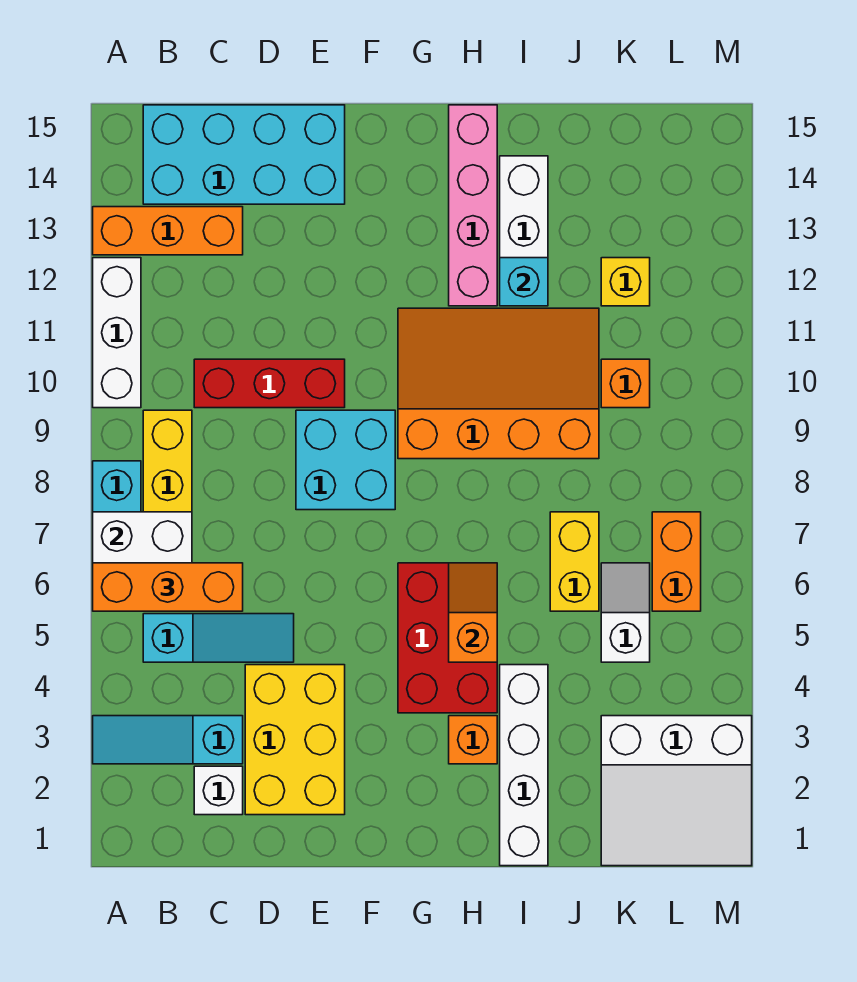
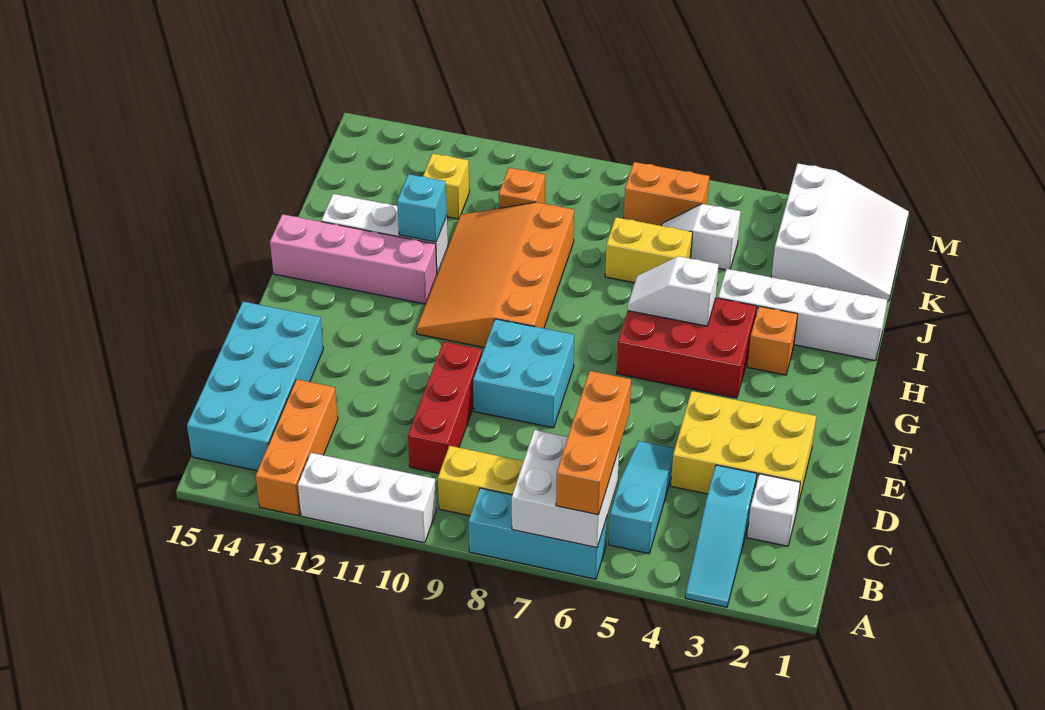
orange 1x2 slope [449,563,497,662] -> white 1x2 slope [628,256,719,326]

